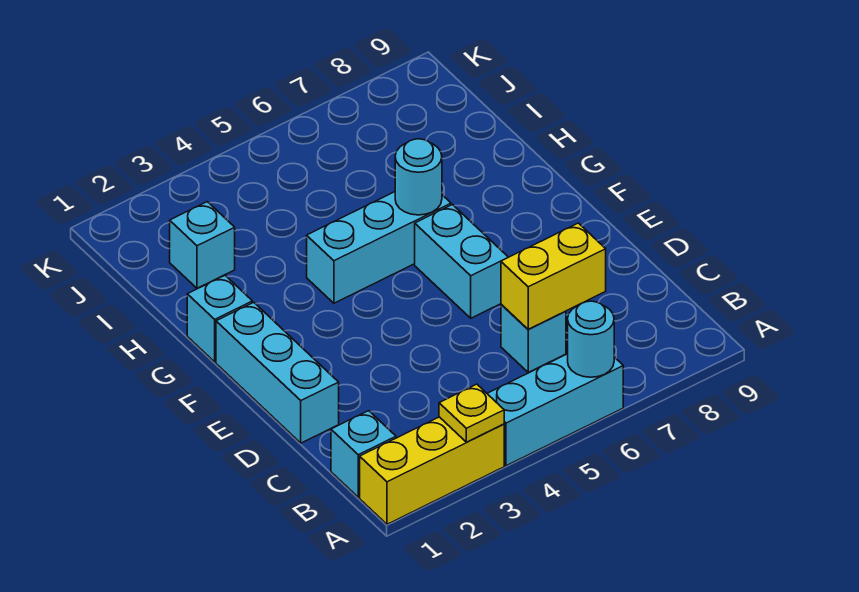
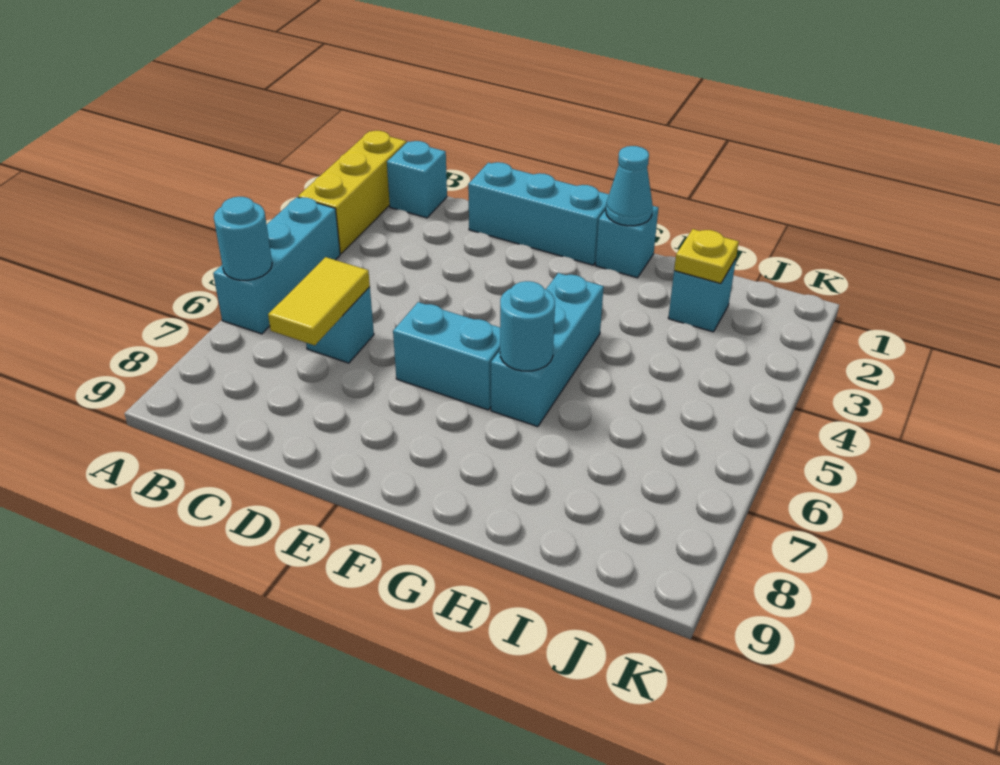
yellow 1x1 plate [439,384,504,442] -> yellow 1x1 plate moved to [674,229,739,284]
yellow 1x2 brick [501,223,606,329] -> yellow 1x2 tile [268,257,370,345]
none -> cyan 1x1 cone [606,146,653,226]

